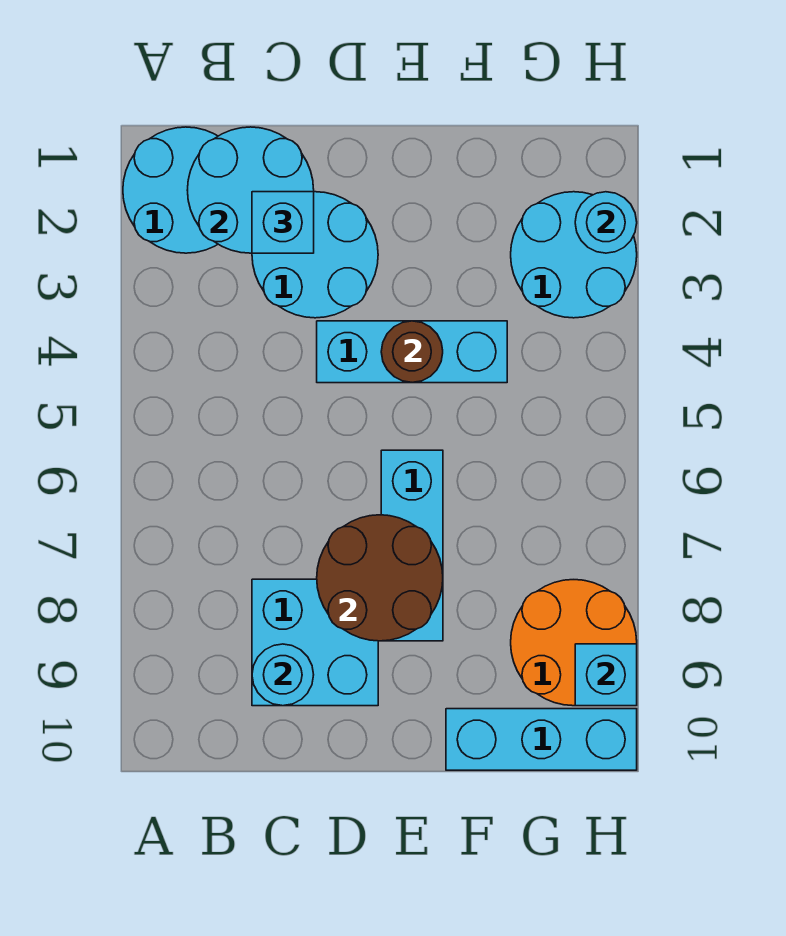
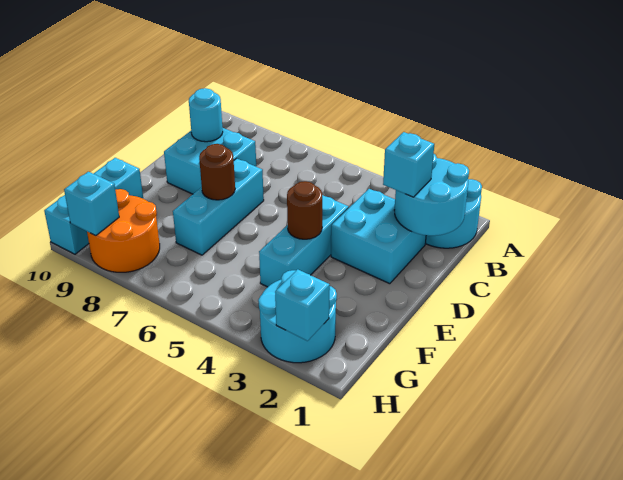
cyan 2x2 round brick [252,192,378,318] -> cyan 2x2 brick [331,189,426,284]
brown 2x2 round brick [317,515,443,641] -> brown 1x1 round brick [199,144,235,200]
cyan 1x3 brick [381,450,443,641] -> cyan 1x3 brick turned to [173,158,264,255]
cyan 1x1 round brick [575,192,637,253] -> cyan 1x1 brick [275,269,330,341]

